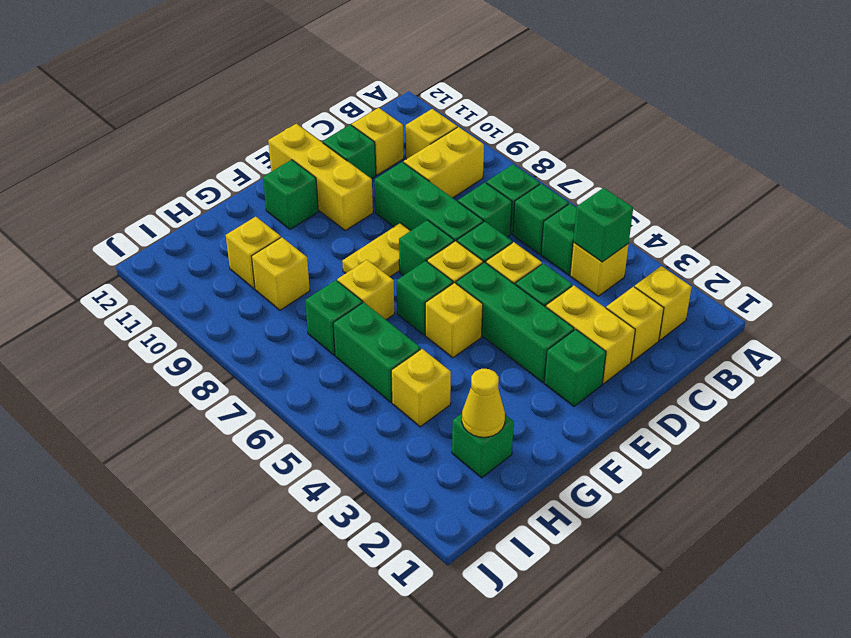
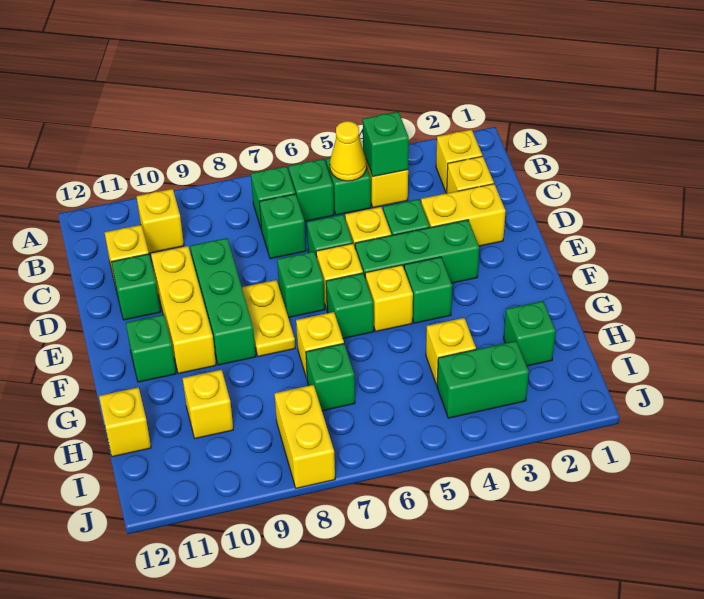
yellow 1x2 brick [404,127,484,198] -> yellow 1x2 brick moved to [274,385,335,488]
green 1x3 brick [375,162,483,241] -> green 1x3 brick turned to [190,238,256,365]
green 1x1 brick [544,329,606,406] -> green 1x1 brick moved to [404,257,452,323]
yellow 1x3 brick [268,124,373,230] -> yellow 1x3 brick turned to [151,246,216,374]
yellow 1x1 cone [462,369,505,437] -> yellow 1x1 cone moved to [330,121,367,181]
green 1x2 brick [333,302,421,402] -> green 1x2 brick moved to [437,341,529,418]
yellow 1x1 brick [252,237,310,310] -> yellow 1x1 brick moved to [99,387,151,457]

